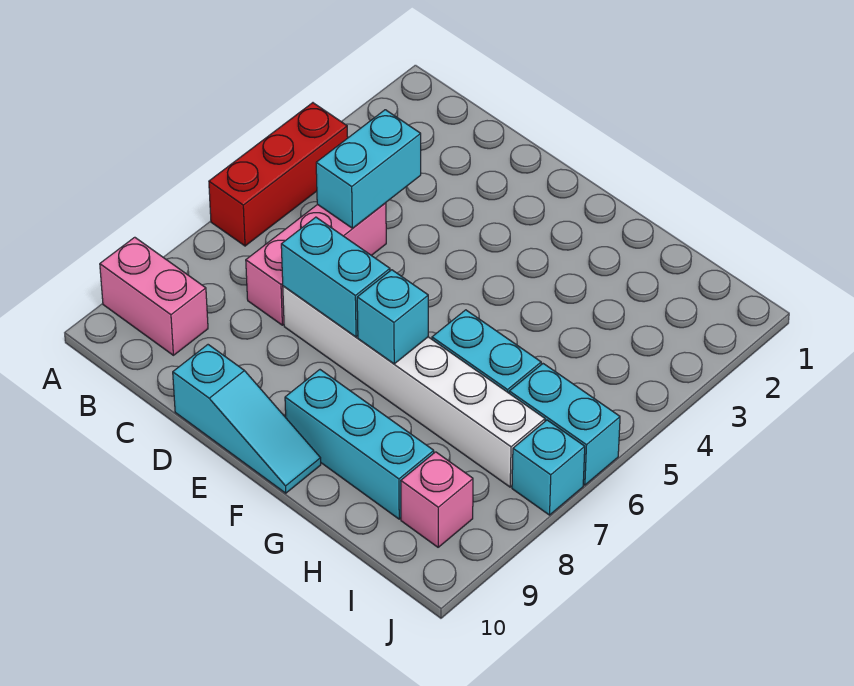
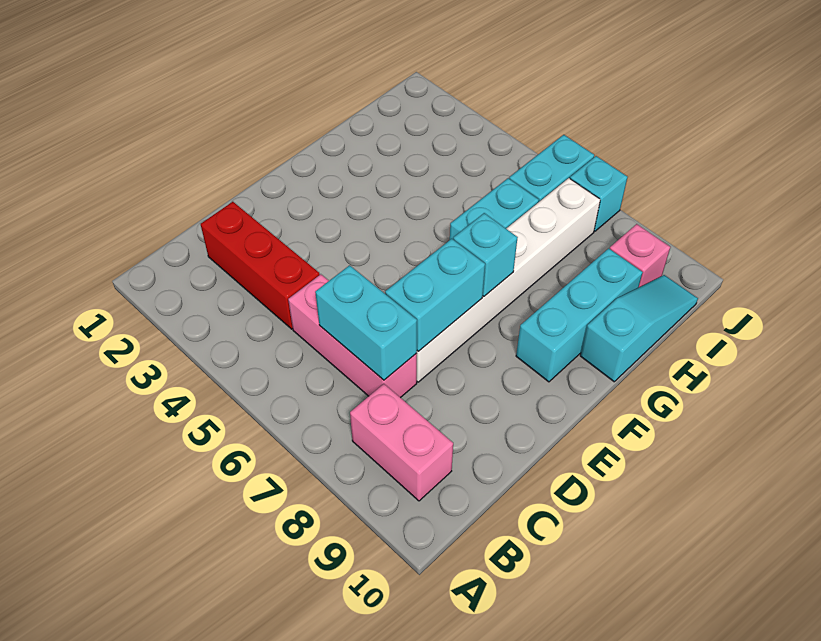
red 1x3 brick [209,103,348,246] -> red 1x3 brick moved to [201,202,320,329]
pink 1x2 brick [100,237,208,355] -> pink 1x2 brick turned to [350,384,453,501]
cyan 1x2 brick [316,110,421,228] -> cyan 1x2 brick moved to [315,265,417,380]
cyan 1x3 slope [173,345,321,493] -> cyan 1x3 slope moved to [580,275,698,382]

